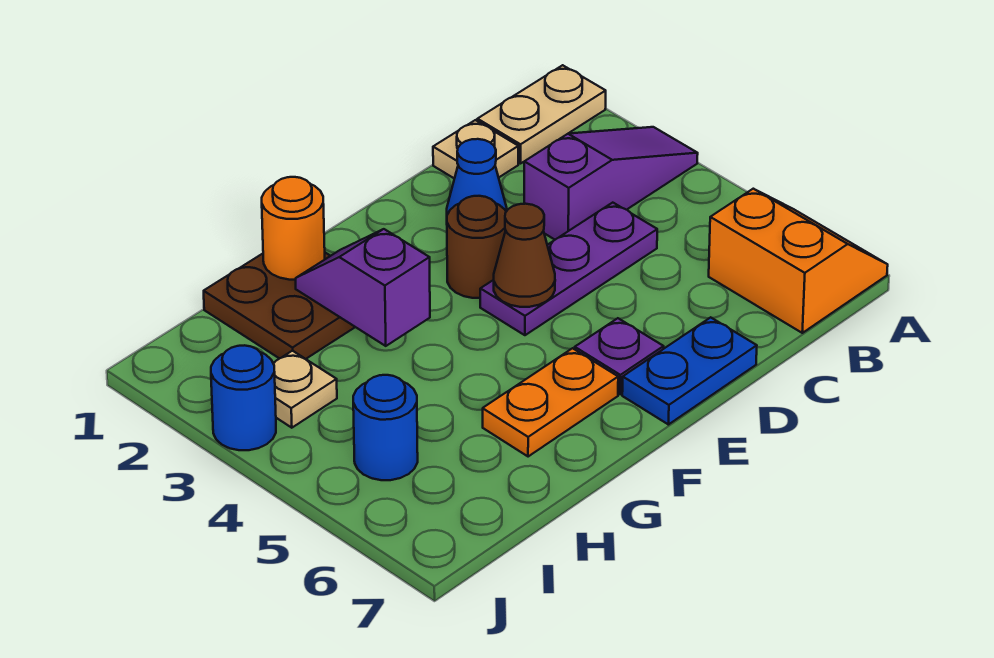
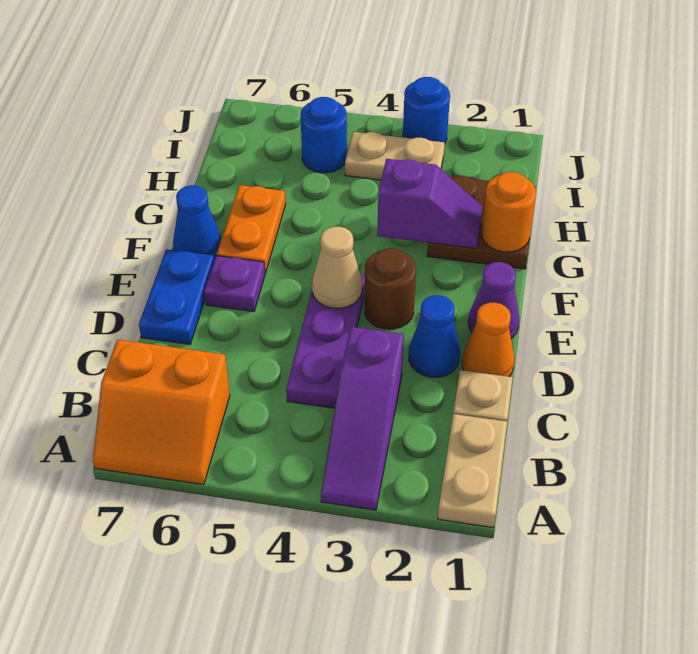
none -> orange 1x1 cone [462,303,514,377]
none -> purple 1x1 cone [468,262,519,338]
brown 1x1 cone [494,204,555,307] -> tan 1x1 cone [312,227,362,308]
none -> blue 1x1 cone [173,185,221,259]
tan 1x1 plate [273,351,337,428] -> tan 1x2 plate [345,132,445,180]

